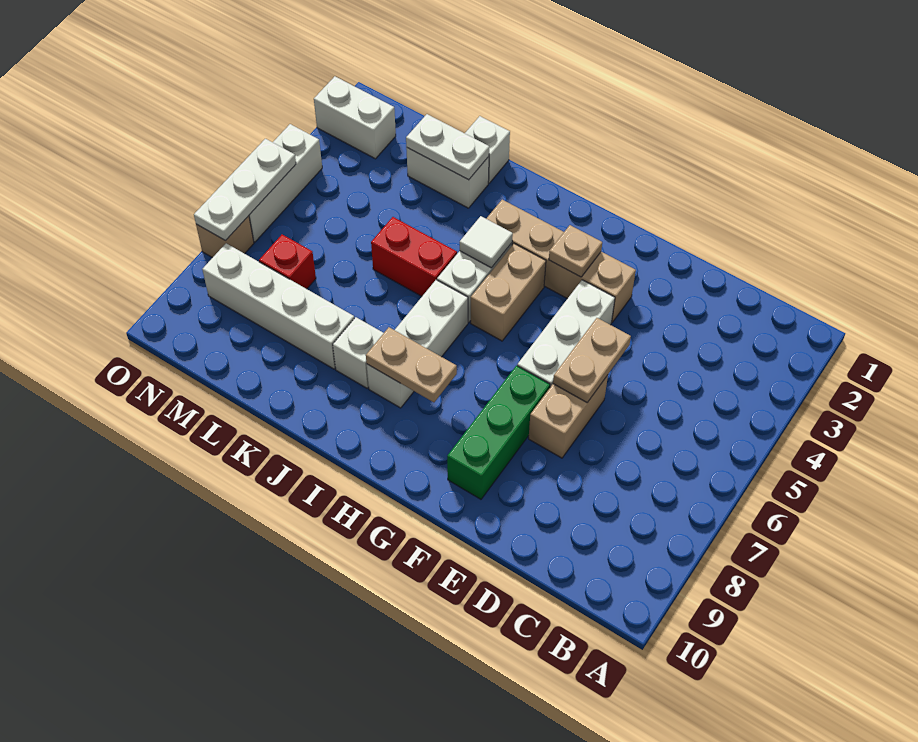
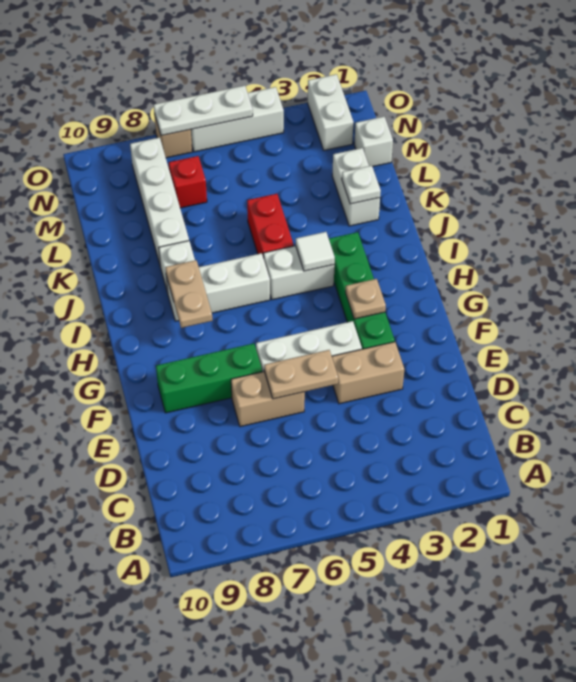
tan 1x4 brick [486,200,636,322] -> green 1x4 brick [329,232,395,349]
tan 1x2 brick [471,244,546,341] -> tan 1x2 brick moved to [332,342,404,404]
white 1x1 brick [465,116,510,183] -> white 1x1 brick moved to [354,117,393,167]
white 1x2 plate [406,114,489,180] -> white 1x1 plate [342,166,381,204]

